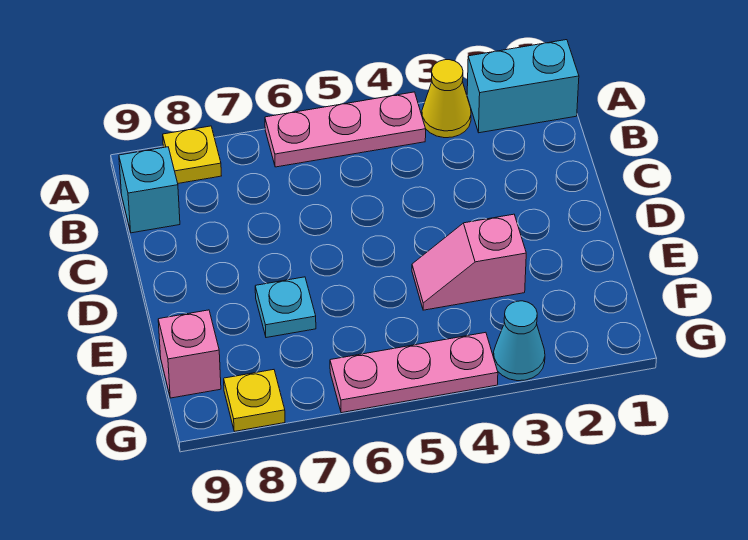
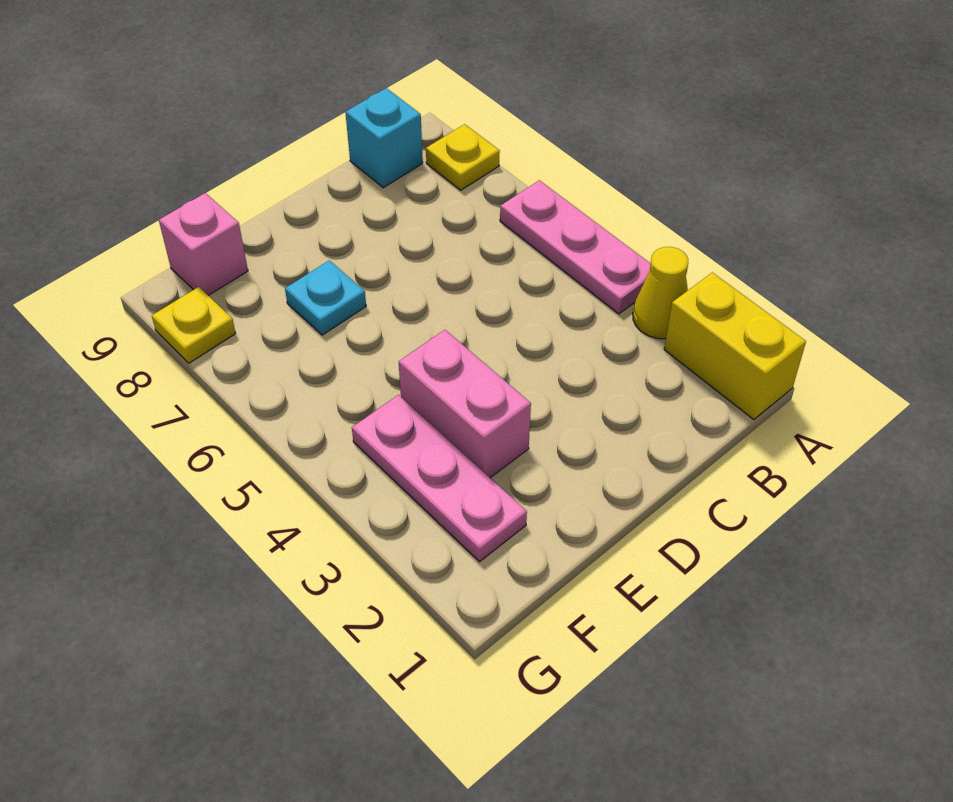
cyan 1x2 brick [467,40,579,133] -> yellow 1x2 brick [664,273,806,420]
pink 1x2 slope [412,214,526,310] -> pink 1x2 brick [399,330,531,478]
cyan 1x1 cone [493,301,545,381] -> none
pink 1x3 plate [330,332,498,413] -> pink 1x3 plate moved to [352,395,527,562]

